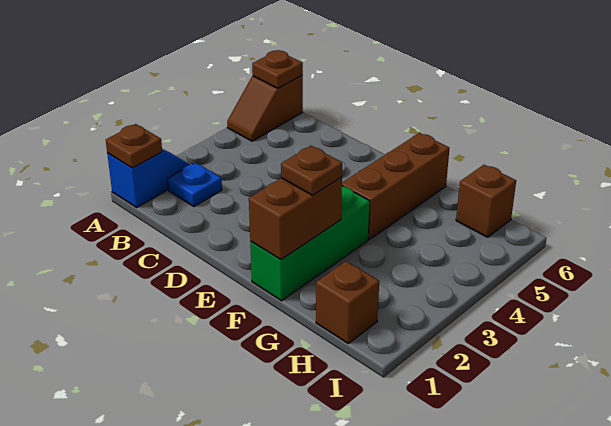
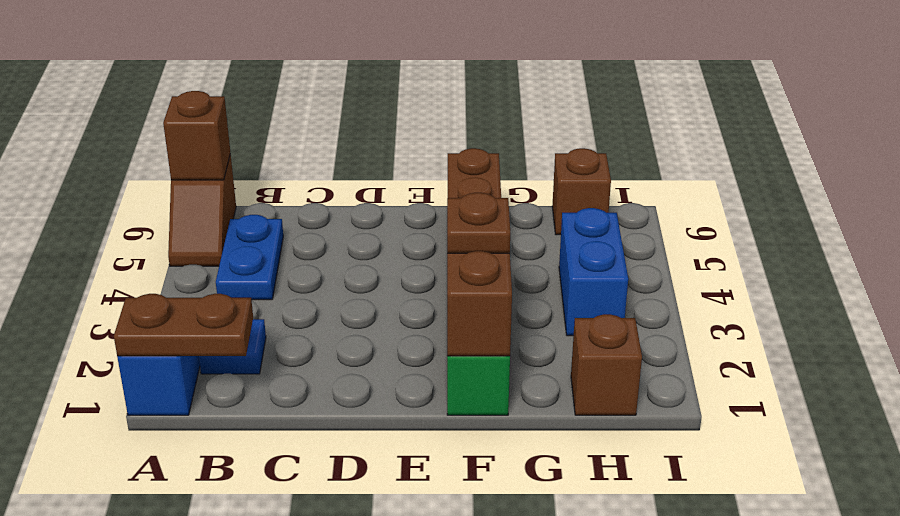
brown 1x1 plate [106,124,162,168] -> brown 1x2 plate [114,294,253,356]
brown 1x1 plate [252,50,303,88] -> brown 1x1 brick [163,91,230,180]
none -> blue 1x2 plate [216,215,283,300]
none -> blue 1x2 brick [559,208,628,336]

